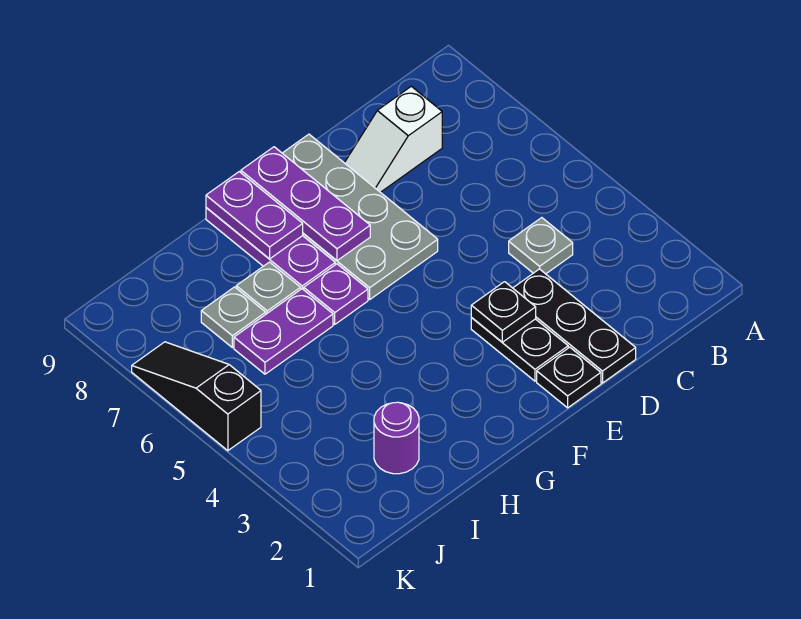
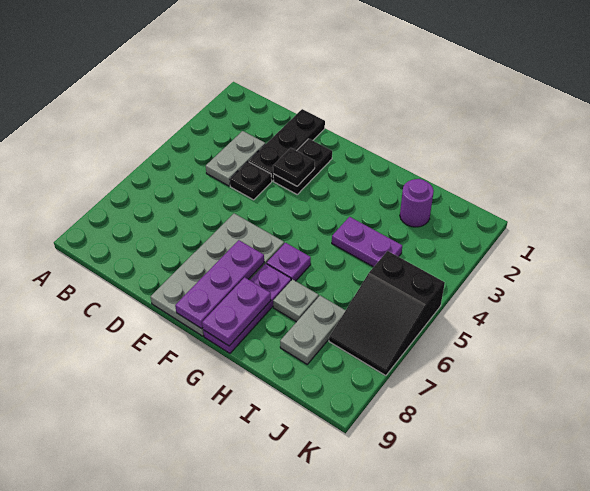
grey 1x1 plate [509,218,573,274] -> grey 1x2 plate [206,131,265,186]
white 1x2 slope [345,86,442,192] -> none
black 1x1 plate [537,347,601,408] -> black 1x1 plate moved to [230,162,272,200]
purple 1x2 plate [234,289,333,374] -> purple 1x2 plate moved to [332,217,402,267]
grey 1x1 plate [201,287,266,348] -> grey 1x2 plate [280,296,346,364]
black 1x3 slope [132,342,261,451] -> black 2x3 slope [329,251,445,376]

